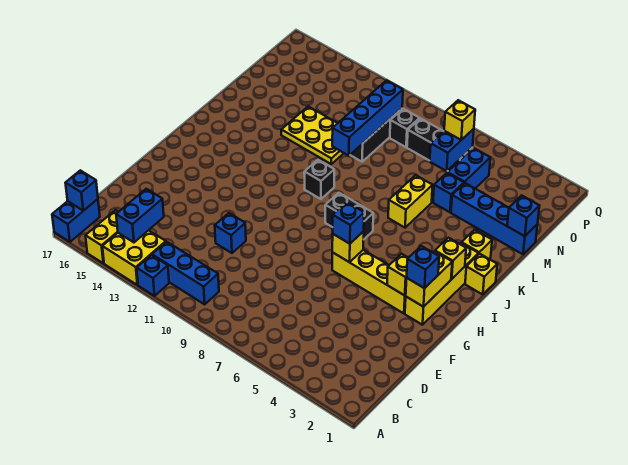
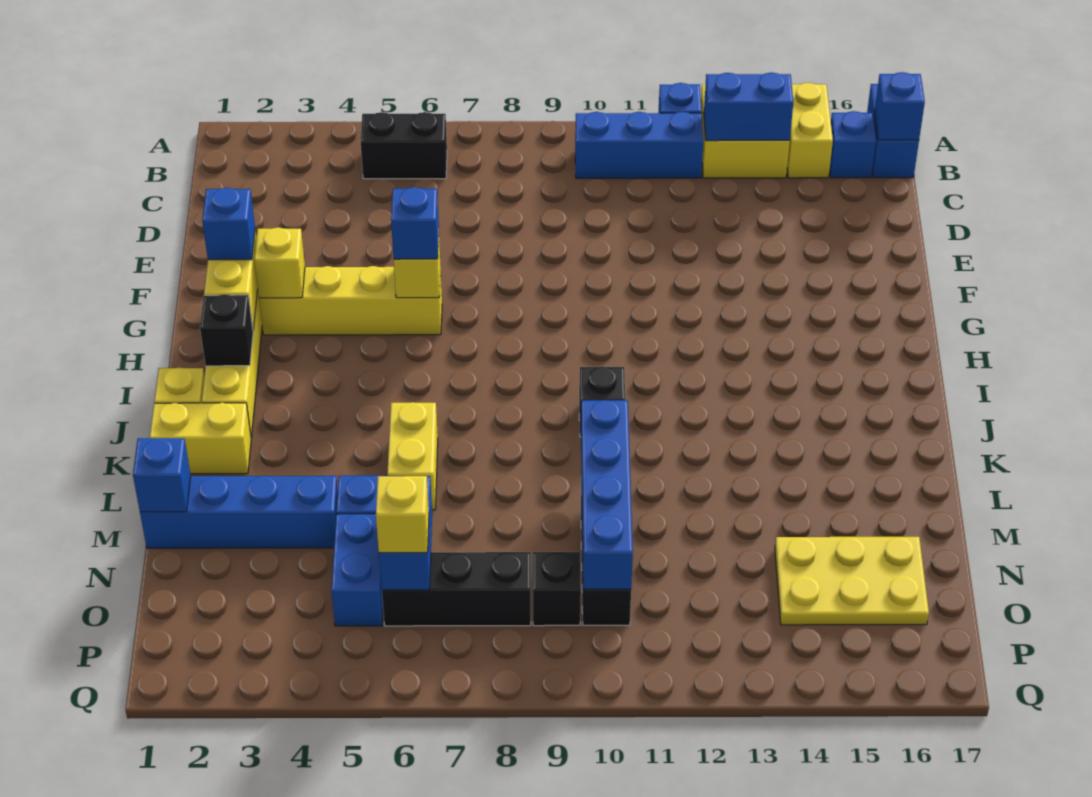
blue 1x2 brick [116,189,164,242] -> blue 1x2 brick turned to [704,72,793,141]
blue 1x1 brick [215,213,246,253] -> blue 1x1 brick moved to [830,111,876,178]
yellow 1x1 brick [435,238,466,279] -> black 1x1 brick [200,294,253,366]
black 1x2 brick [325,193,373,240] -> black 1x2 brick moved to [360,112,447,179]
yellow 1x1 brick [462,230,492,259] -> yellow 1x2 brick [150,403,251,474]
yellow 2x3 plate [281,106,344,164] -> yellow 2x3 plate moved to [775,537,929,625]

